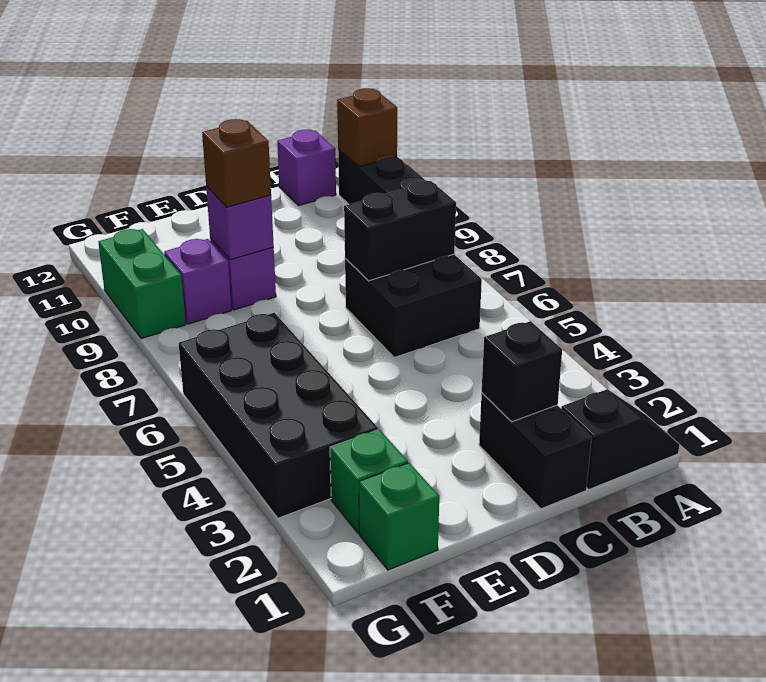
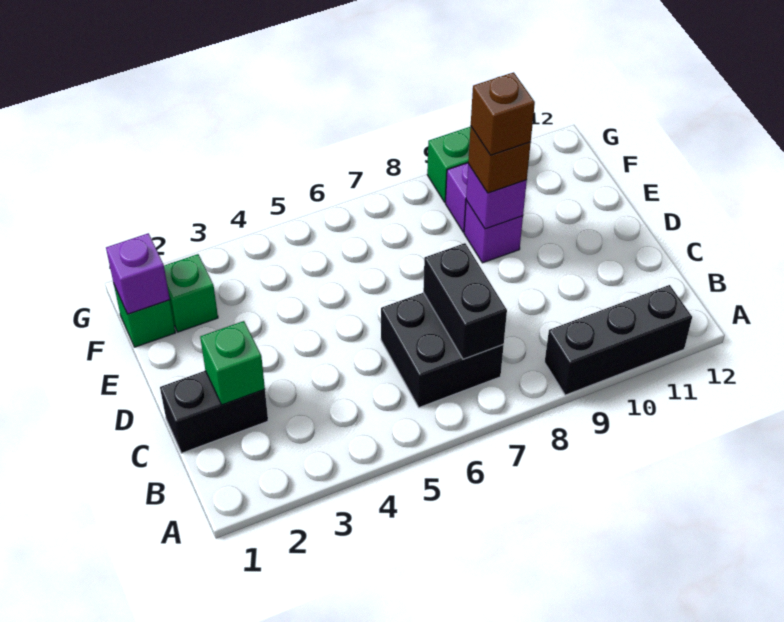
black 1x2 slope [561,389,679,489] -> none
brown 1x1 brick [337,88,397,167] -> brown 1x1 brick moved to [471,72,535,155]
purple 1x1 brick [277,130,336,206] -> purple 1x1 brick moved to [106,233,170,314]
black 1x1 brick [482,321,562,422] -> green 1x1 brick [200,321,265,405]
black 2x4 brick [179,313,378,518] -> none

